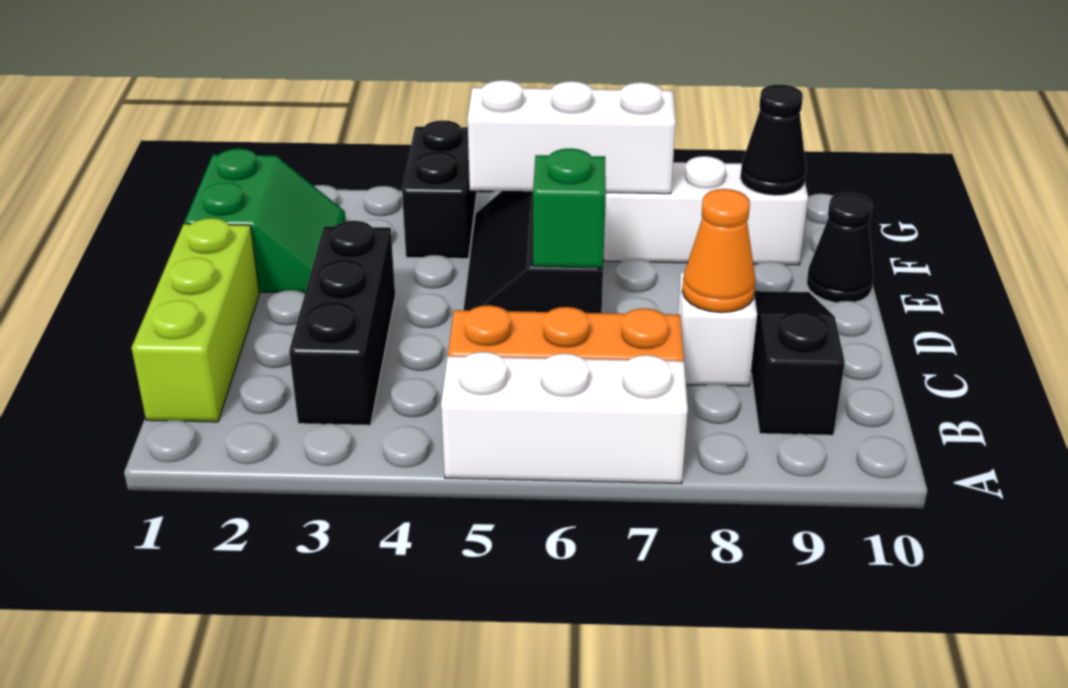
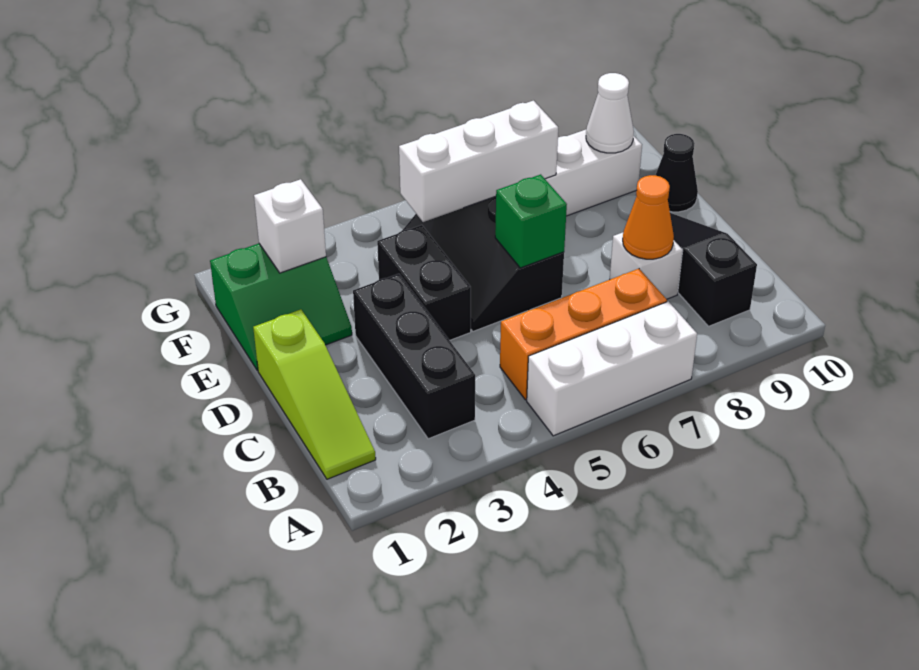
lime 1x3 brick [131,218,259,422] -> lime 1x3 slope [253,309,376,479]
green 2x2 slope [184,149,346,293] -> green 2x2 slope turned to [210,244,352,370]
none -> white 1x1 brick [254,179,326,273]
black 1x2 brick [402,120,477,259] -> black 1x2 brick moved to [377,225,471,340]
black 1x1 cone [740,84,806,196] -> white 1x1 cone [586,73,634,153]

